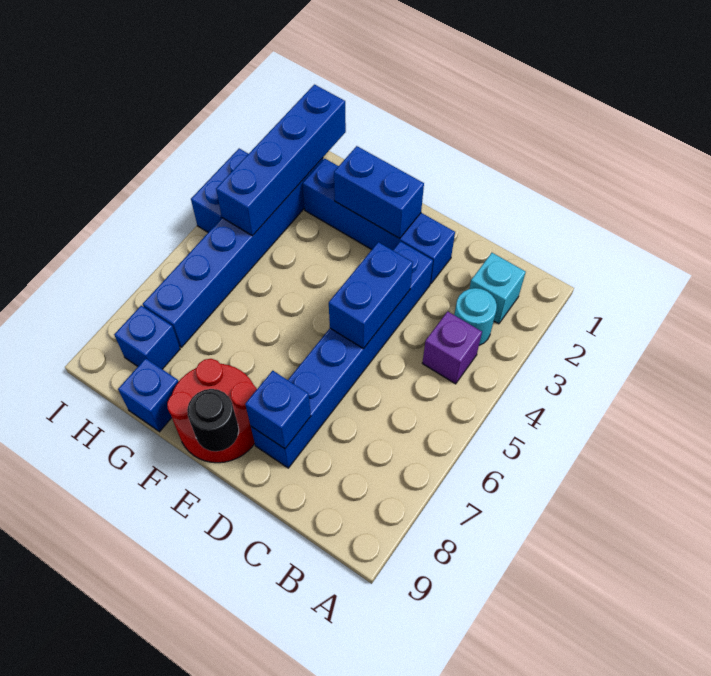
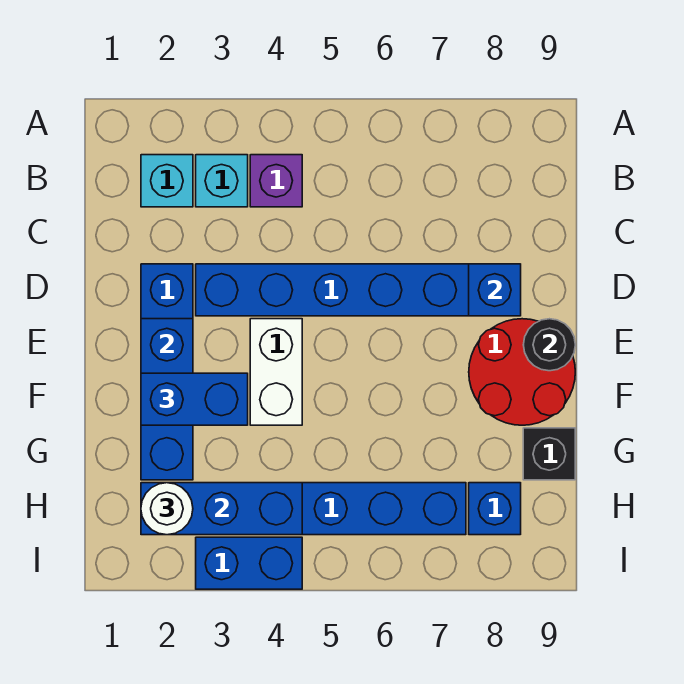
cyan 1x1 round brick [454,288,497,345] -> cyan 1x1 brick [196,155,248,207]
blue 1x2 brick [329,242,413,348] -> blue 1x2 brick moved to [141,373,248,425]
none -> white 1x2 brick [250,319,302,425]
blue 1x1 brick [118,358,178,432] -> black 1x1 brick [523,428,575,480]
blue 1x4 brick [216,85,346,236] -> blue 1x3 brick [141,483,302,535]
none -> white 1x1 round brick [141,483,193,535]

